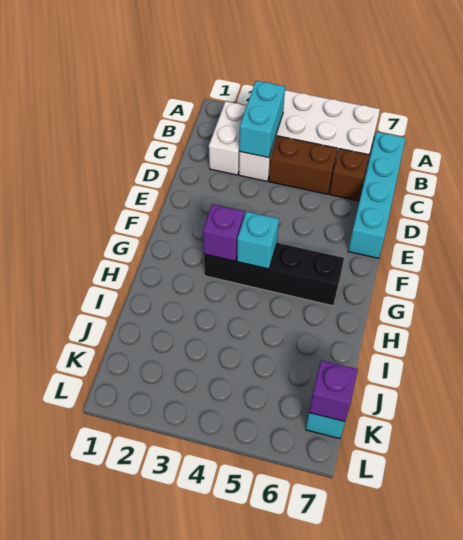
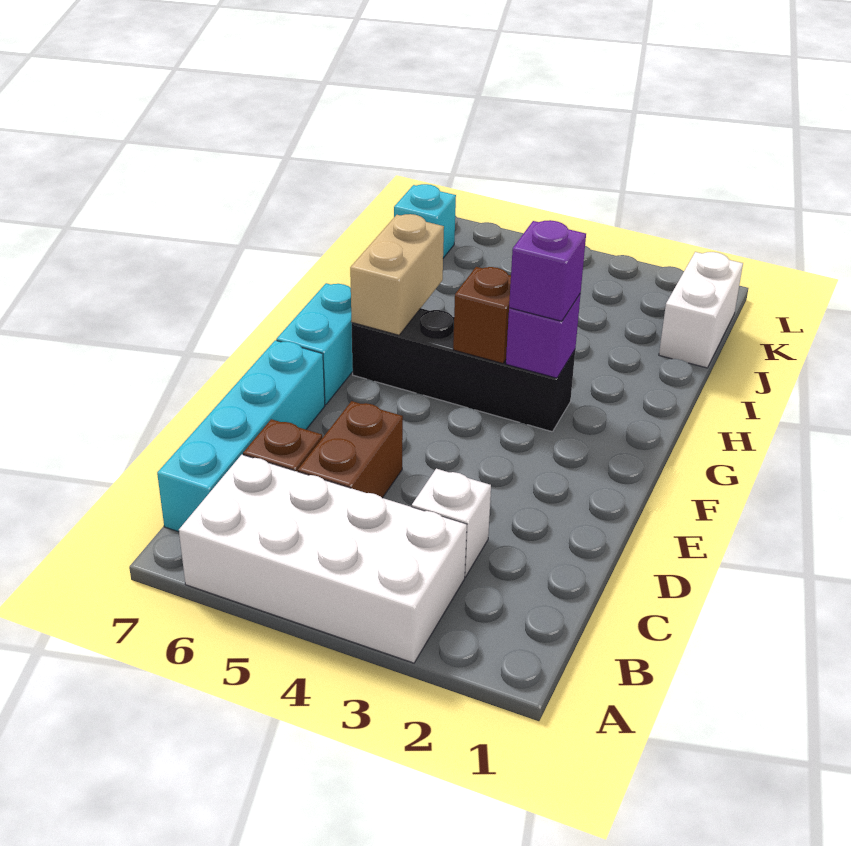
white 1x2 brick [209,101,247,175] -> white 1x2 brick moved to [659,252,743,368]
cyan 1x2 brick [239,81,285,158] -> cyan 1x2 brick moved to [276,283,353,405]
brown 1x2 brick [269,136,338,194] -> brown 1x2 brick turned to [298,401,403,498]
cyan 1x1 brick [237,212,279,269] -> brown 1x1 brick [453,267,511,363]
none -> tan 1x2 brick [350,214,444,335]
purple 1x1 brick [309,360,358,422] -> purple 1x1 brick moved to [509,220,586,321]

